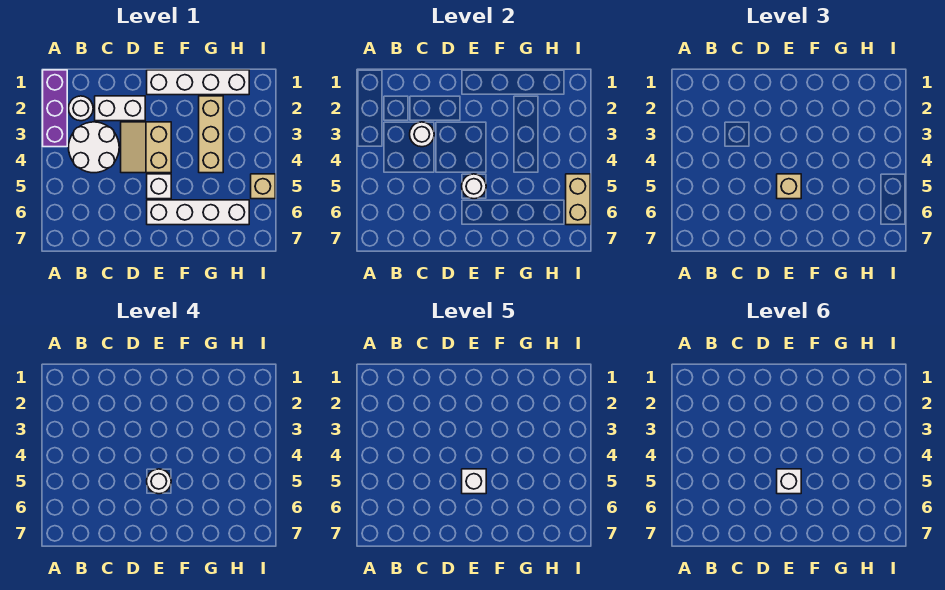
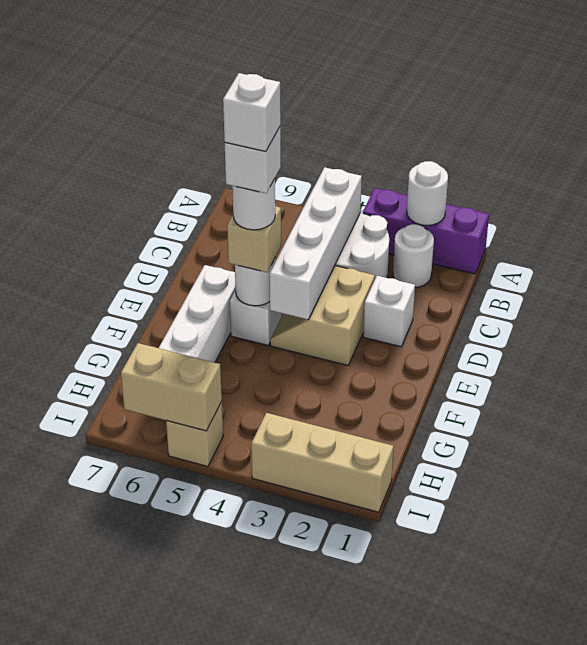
white 1x2 brick [95,96,145,121] -> white 1x1 brick [363,276,415,347]
white 1x1 round brick [410,122,434,147] -> white 1x1 round brick moved to [407,161,448,226]
tan 2x2 slope [121,122,171,173] -> tan 2x2 slope turned to [270,266,375,365]
white 1x4 brick [147,70,249,95] -> white 1x4 brick moved to [269,167,362,320]
tan 1x3 brick [199,96,223,173] -> tan 1x3 brick moved to [251,413,394,512]

